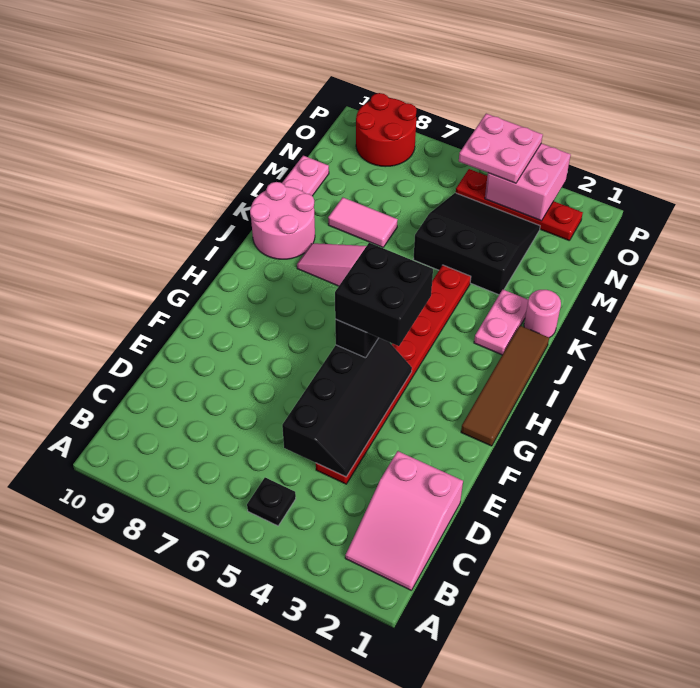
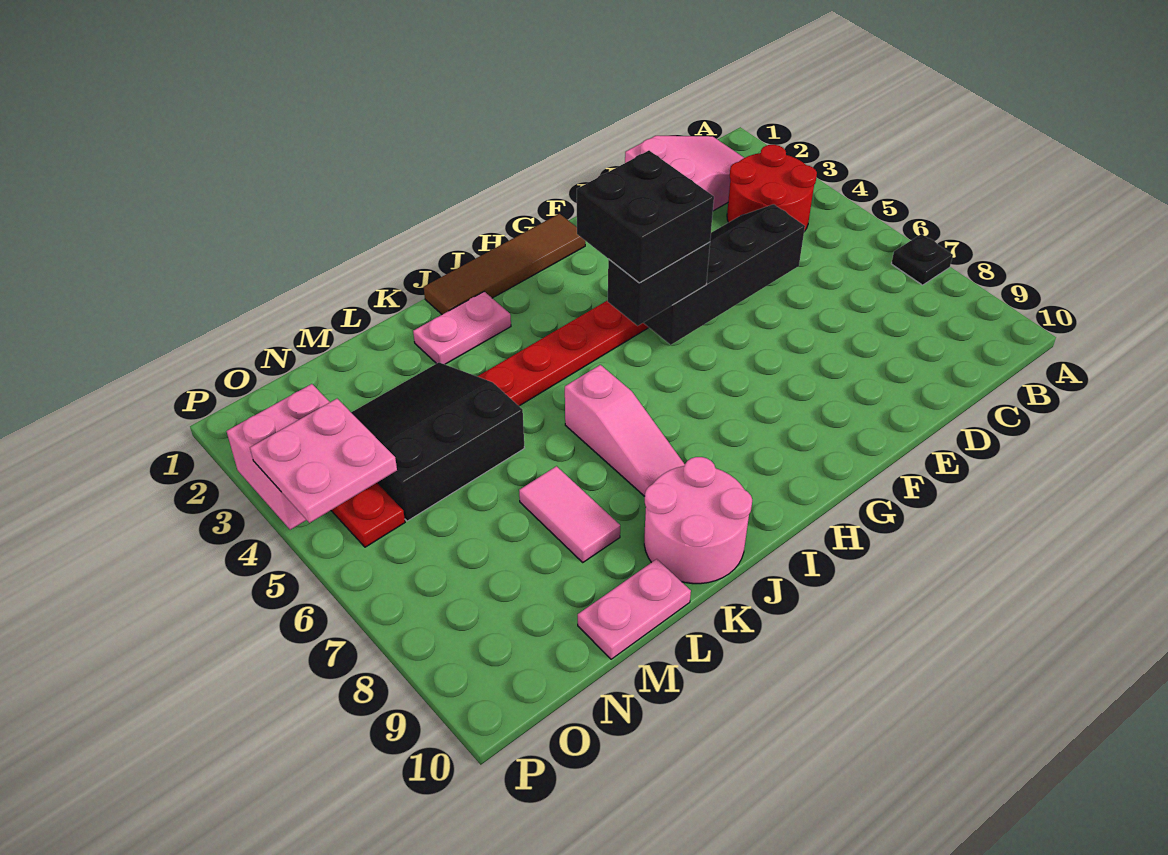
black 1x1 plate [247,478,296,526] -> black 1x1 plate moved to [891,234,953,285]
pink 1x1 round brick [524,290,561,338] -> none
black 3x3 slope [413,193,540,295] -> black 3x3 slope turned to [351,362,524,521]
red 2x2 round brick [356,93,417,167] -> red 2x2 round brick moved to [727,145,817,231]

